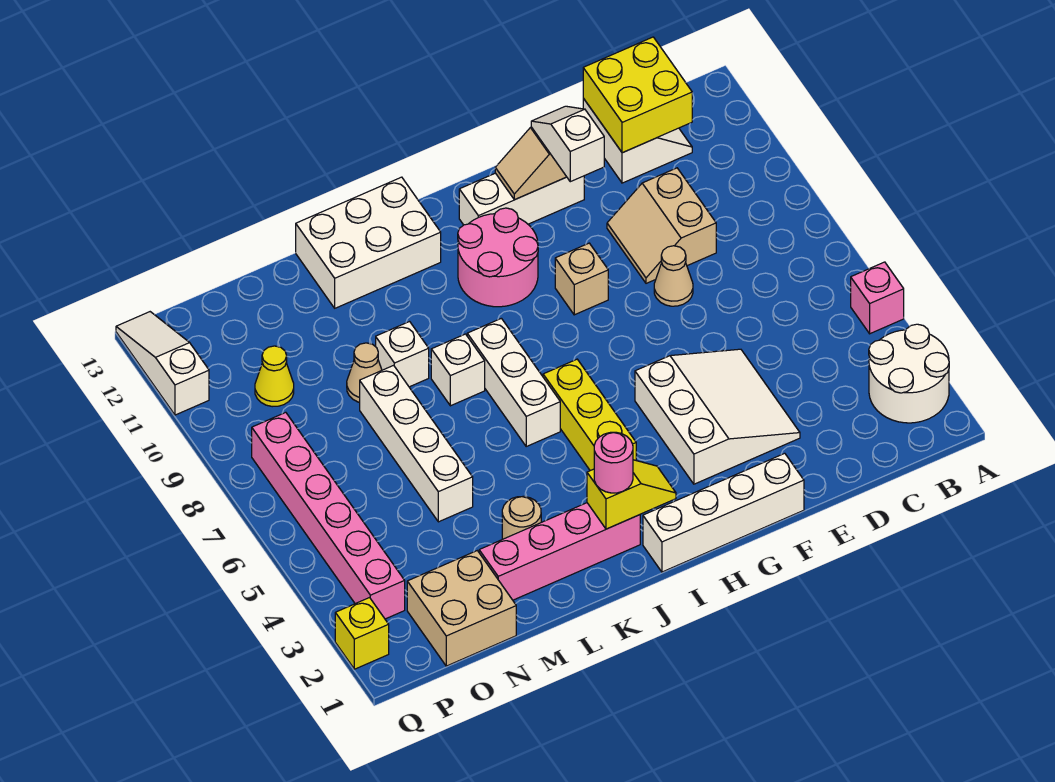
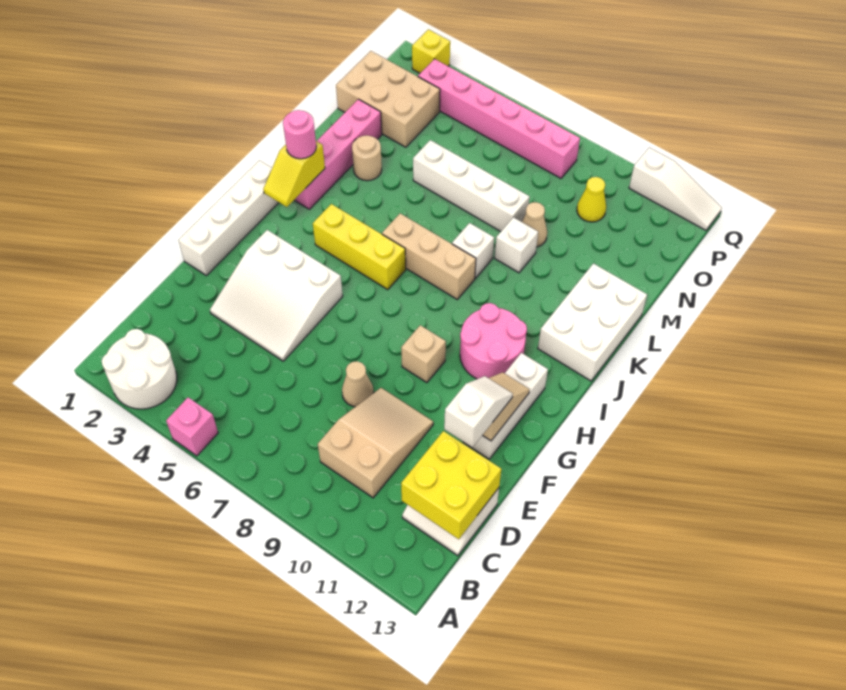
tan 2x2 slope [607,168,716,283] -> tan 2x3 slope [318,388,433,498]
white 1x2 slope [531,106,604,182] -> white 1x2 slope turned to [444,376,513,447]
white 1x3 brick [467,318,560,446] -> tan 1x3 brick [382,213,476,299]
tan 2x2 brick [407,551,516,666] -> tan 2x3 brick [336,51,440,147]

